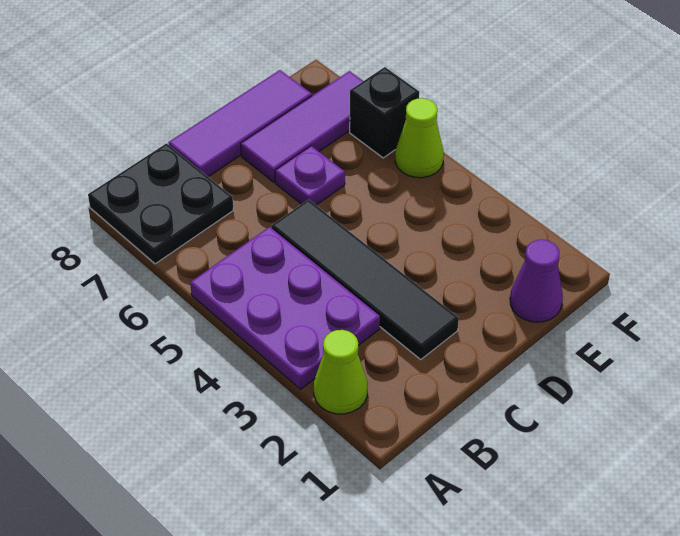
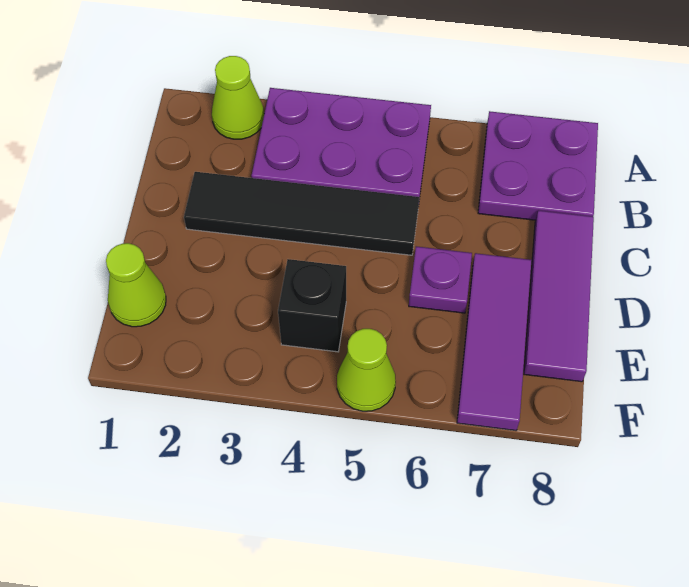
black 2x2 plate [88,143,233,264] -> purple 2x2 plate [478,111,598,220]
purple 1x1 cone [510,240,563,322] -> lime 1x1 cone [106,243,166,327]
black 1x1 brick [350,67,419,158] -> black 1x1 brick moved to [278,259,346,352]

